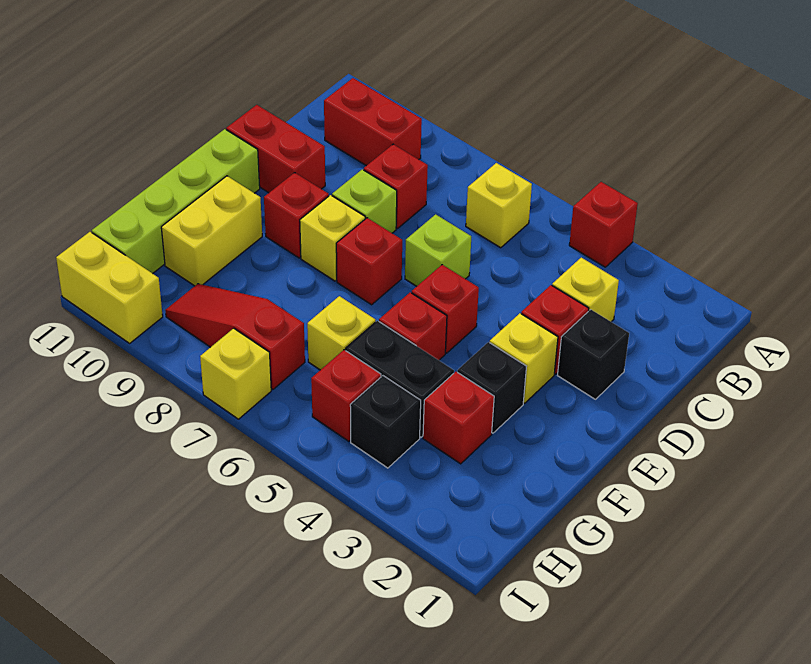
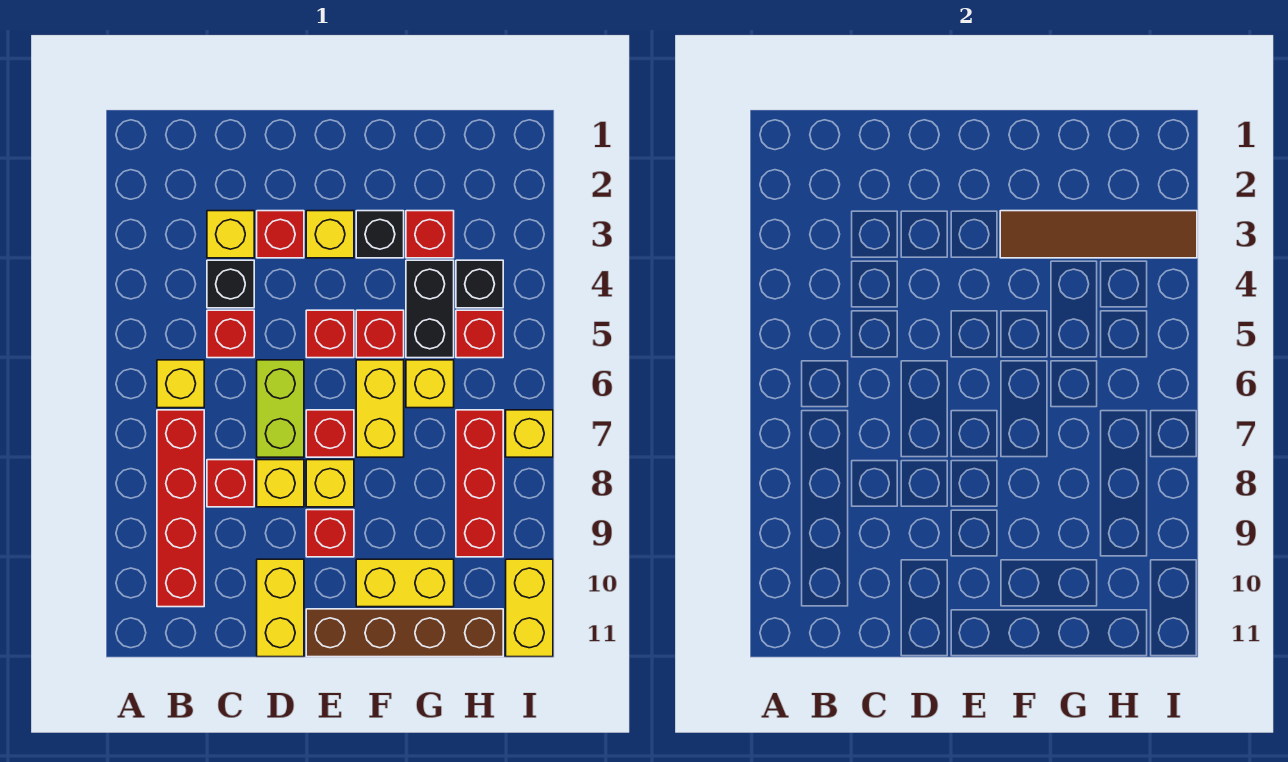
red 1x1 brick [569,182,638,267] -> red 1x1 brick moved to [207,310,254,358]
red 1x2 brick [324,78,422,166] -> red 1x4 brick [157,410,204,607]
black 1x1 brick [558,310,629,399] -> black 1x1 brick moved to [207,260,254,308]
lime 1x1 brick [405,214,471,286] -> lime 1x2 brick [257,360,304,457]
lime 1x1 brick [332,169,397,233] -> yellow 1x1 brick [257,460,304,507]
red 1x2 brick [226,105,325,193] -> yellow 1x2 brick [257,559,304,657]
lime 1x4 brick [92,129,260,274] -> brown 1x4 brick [306,609,503,657]
none -> brown 1x4 tile [1000,211,1197,258]
none -> yellow 1x2 brick [356,360,404,457]
red 1x3 slope [165,284,305,390] -> red 1x3 brick [456,410,503,557]

